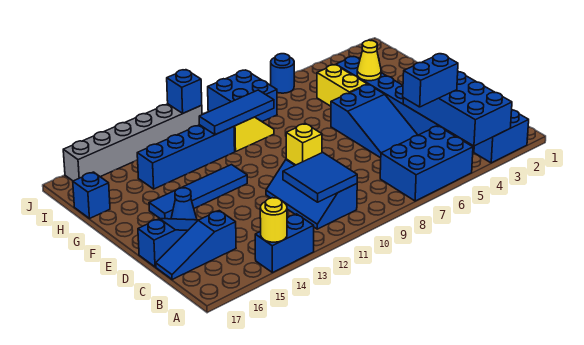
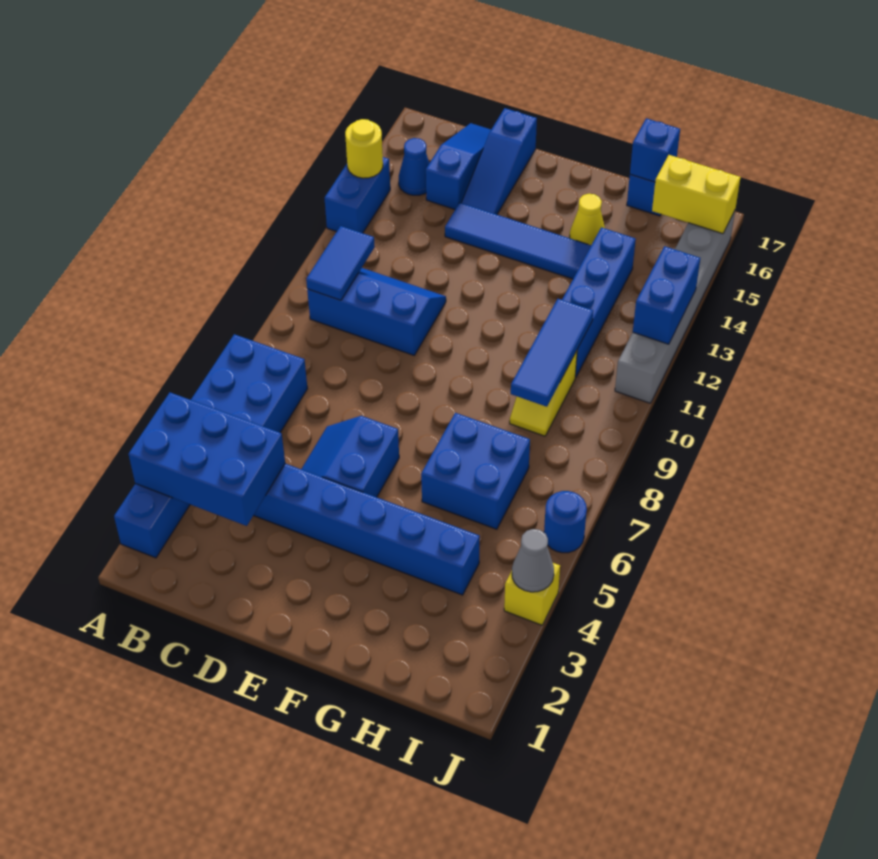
blue 2x4 brick [403,72,512,146] -> blue 2x3 brick [128,393,285,526]
blue 2x2 tile [283,153,357,202] -> blue 1x2 tile [306,226,375,300]
blue 1x2 brick [403,54,458,107] -> blue 1x2 brick moved to [633,246,700,344]
blue 2x3 slope [331,85,418,158] -> blue 2x2 slope [302,416,399,497]
yellow 1x1 brick [286,124,322,165] -> yellow 1x1 brick moved to [504,563,560,625]
blue 1x1 cone [171,188,197,220] -> blue 1x1 cone moved to [399,138,429,195]
blue 1x4 tile [149,165,247,219] -> blue 1x4 tile turned to [445,203,591,279]
yellow 1x1 cone [357,40,381,81] -> yellow 1x1 cone moved to [570,194,605,245]
yellow 1x2 brick [317,65,367,106] -> yellow 1x2 brick moved to [652,155,741,234]
blue 2x2 brick [208,70,277,122] -> blue 2x2 brick moved to [421,413,530,529]
none -> grey 1x1 cone [512,529,554,592]
blue 1x1 brick [167,70,202,113] -> blue 1x1 brick moved to [630,118,680,182]

